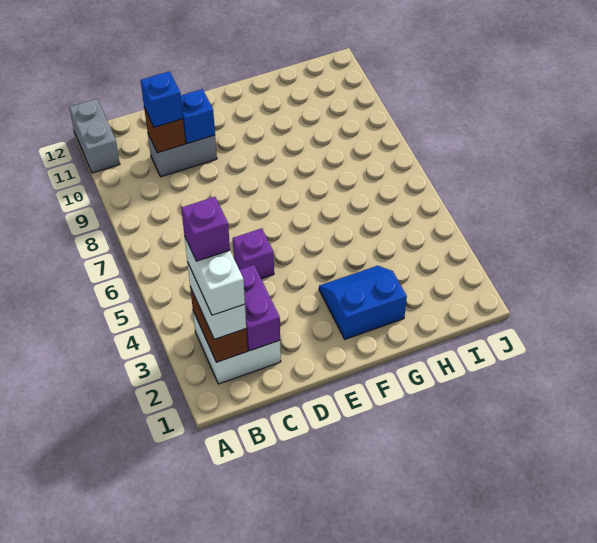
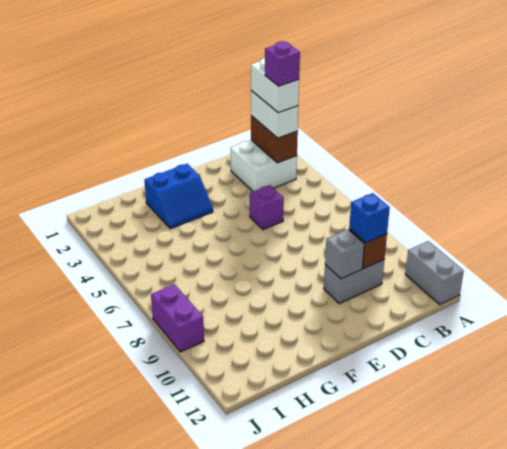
purple 1x2 brick [240,265,280,351] -> purple 1x2 brick moved to [151,284,204,352]
blue 1x1 brick [181,89,215,144] -> grey 1x1 brick [325,229,364,279]

